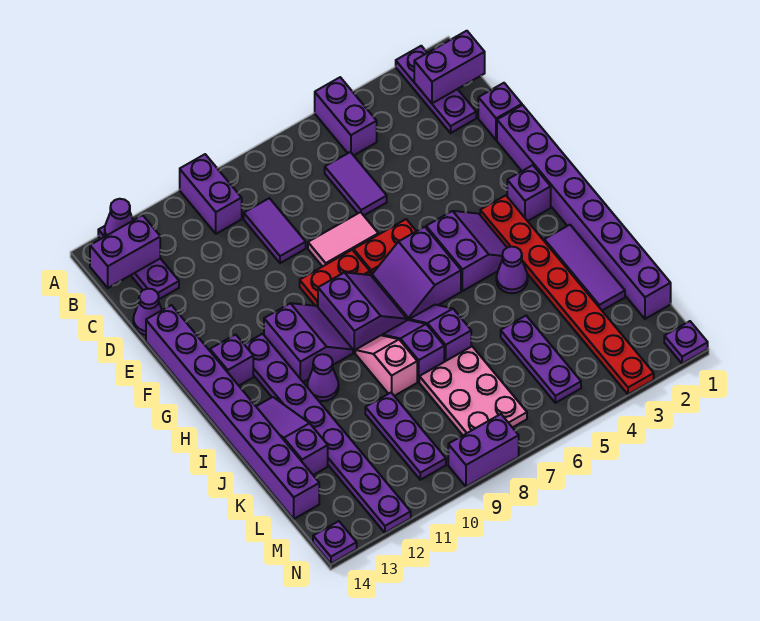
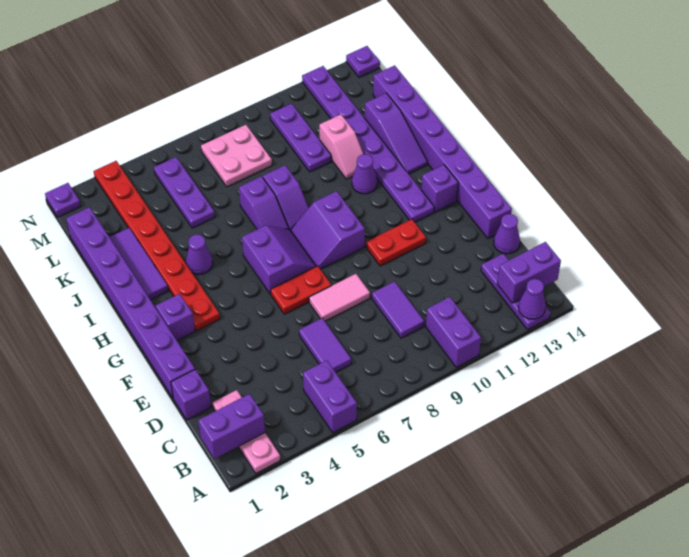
purple 1x3 plate [396,46,476,133] -> pink 1x3 plate [213,390,280,473]
red 1x2 plate [300,250,370,307] -> red 1x2 plate moved to [366,219,426,266]
purple 2x2 slope [426,211,507,291] -> none
purple 2x2 slope [264,303,353,382] -> none
pink 1x2 slope [355,335,417,396] -> pink 1x2 slope moved to [319,114,363,179]
pink 2x3 plate [419,346,527,435] -> pink 2x2 plate [201,125,272,187]
purple 1x2 brick [448,414,519,487] -> none

